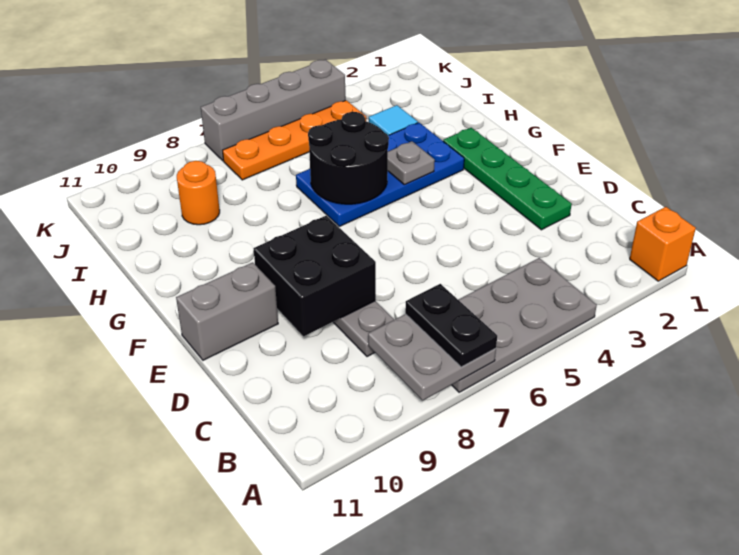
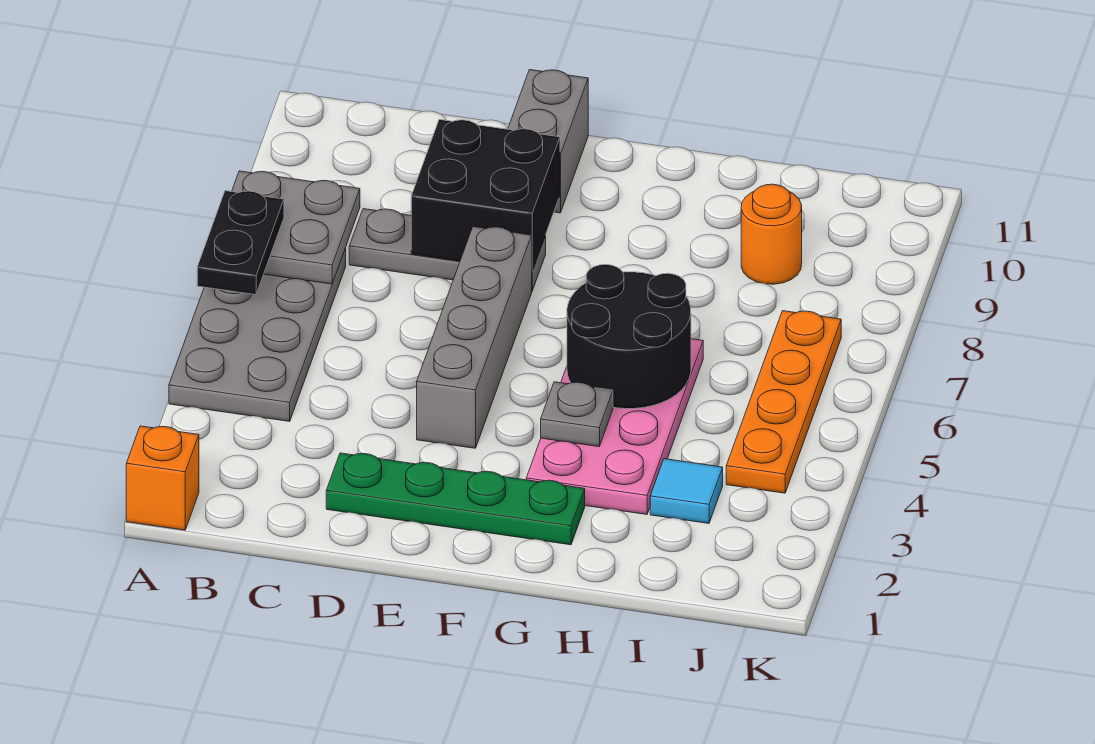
black 1x2 plate [405,284,497,367] -> black 1x2 plate turned to [197,191,284,295]
blue 2x4 plate [296,123,464,226] -> pink 2x4 plate [526,339,703,515]
grey 1x4 brick [201,59,345,161] -> grey 1x4 brick moved to [417,227,532,448]

